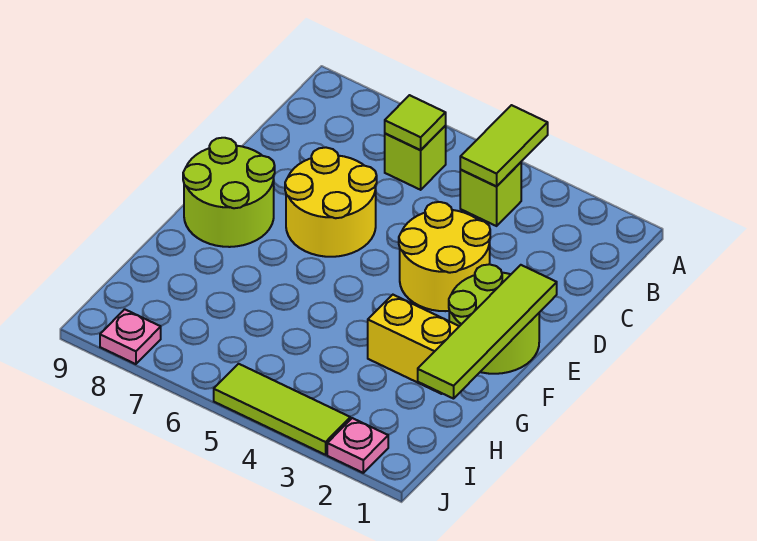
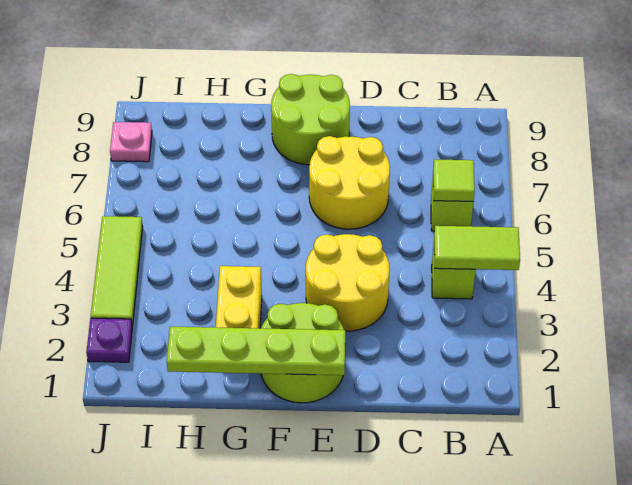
lime 1x4 tile [418,265,557,399] -> lime 1x4 plate [167,327,345,375]
pink 1x1 plate [327,418,388,473] -> purple 1x1 plate [86,318,132,362]

